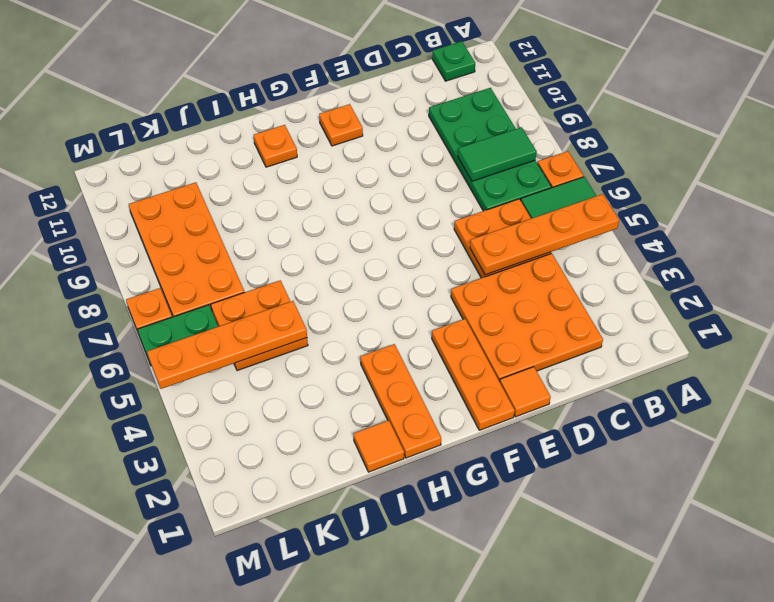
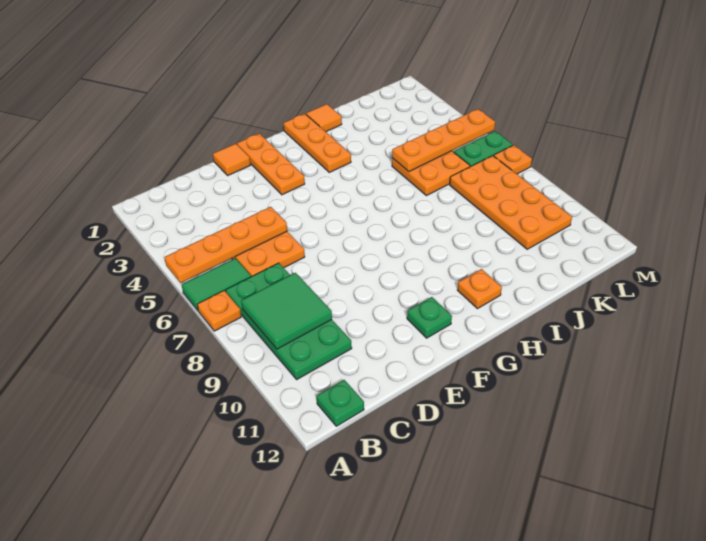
green 1x2 tile [458,127,537,181] -> green 2x2 tile [241,273,332,349]
orange 3x3 plate [451,253,603,381] -> none
orange 1x1 plate [319,104,363,146] -> green 1x1 plate [407,297,452,338]

